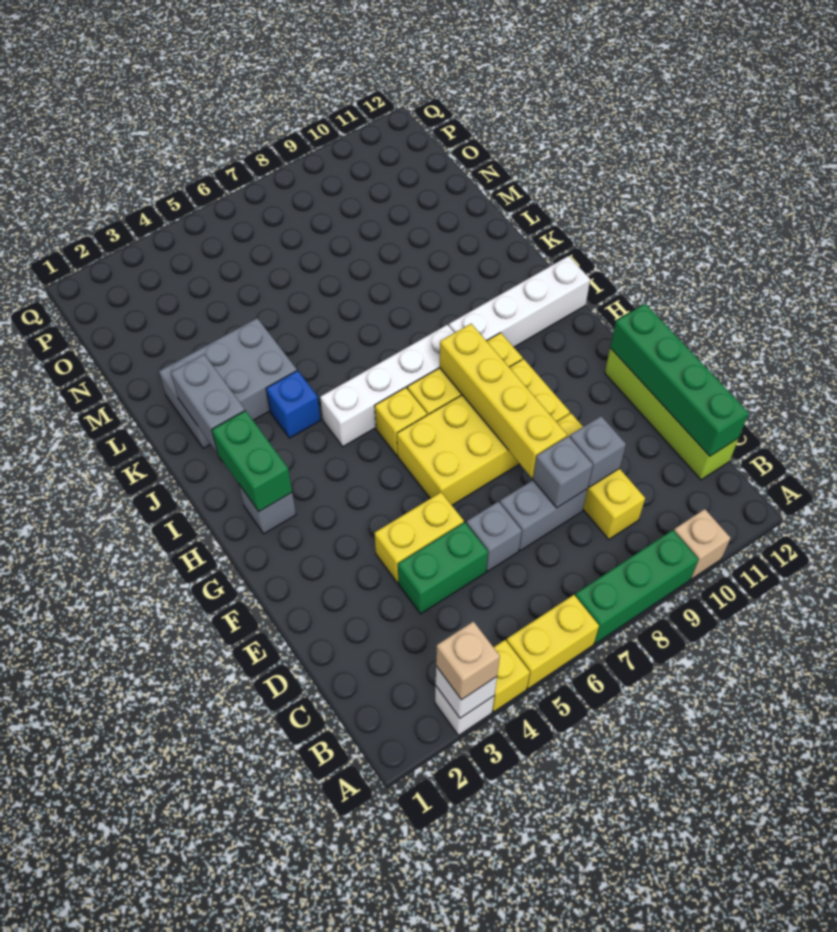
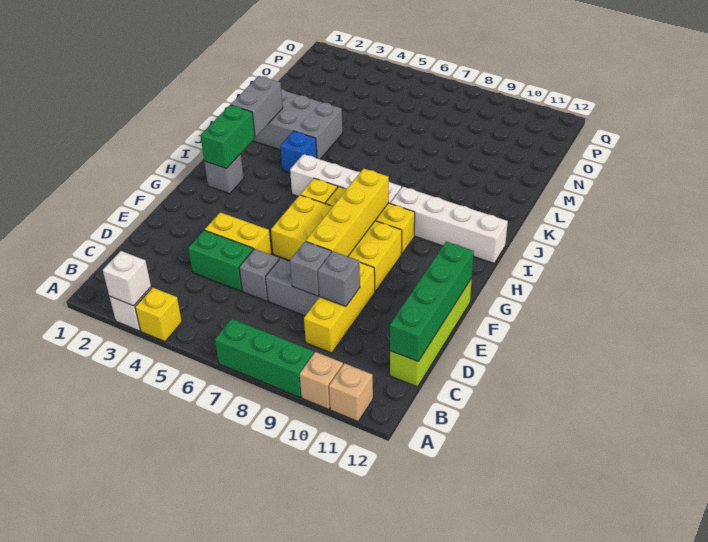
tan 1x1 brick [436,621,500,700] -> tan 1x1 brick moved to [329,363,373,421]
yellow 1x2 brick [507,595,599,689] -> none

